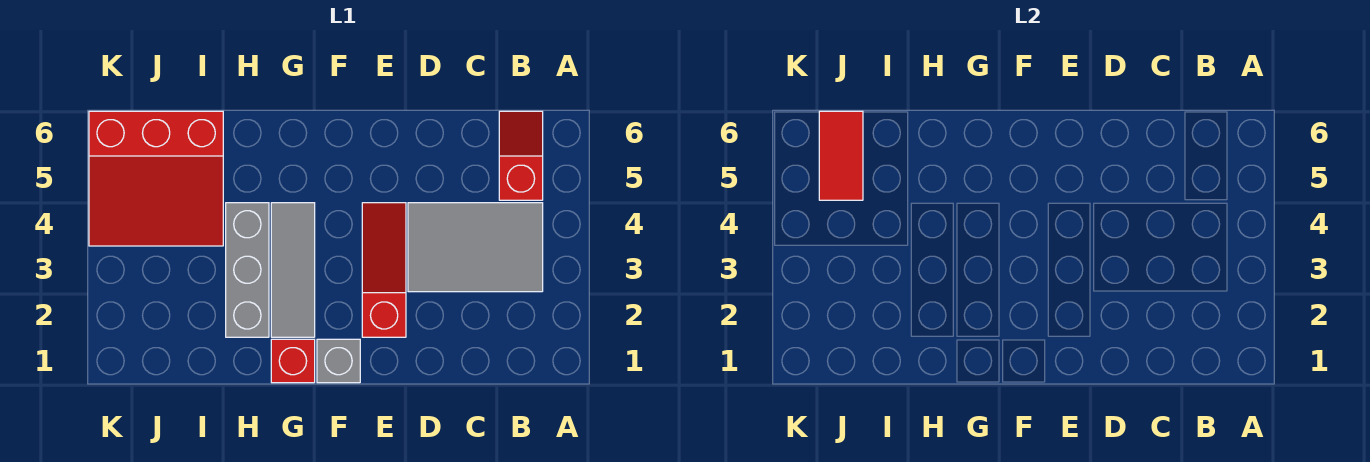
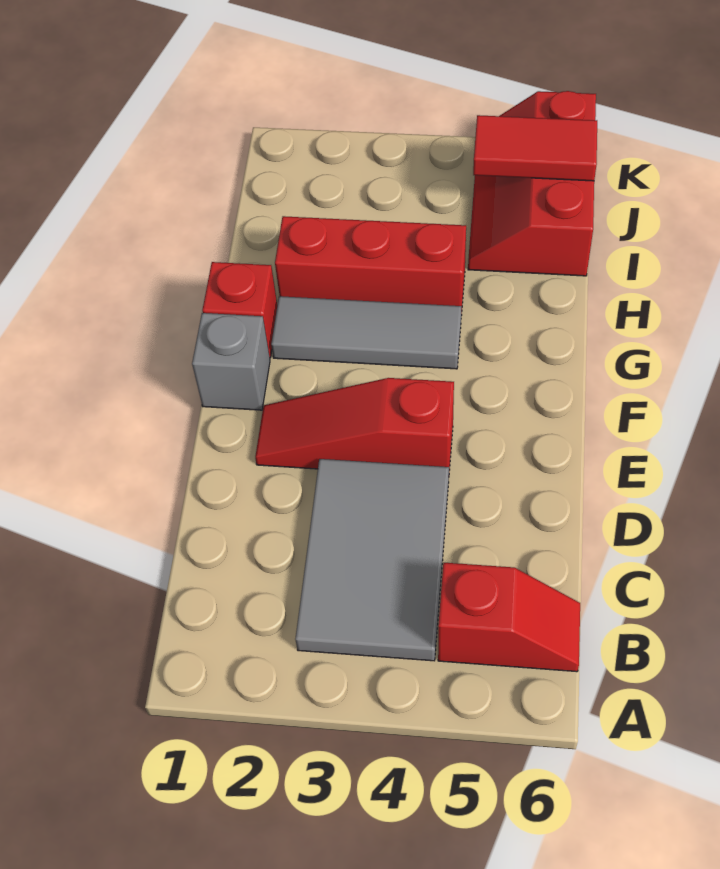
red 1x3 slope [362,203,406,337] -> red 1x3 slope turned to [255,378,454,470]
grey 1x3 brick [226,203,269,337] -> red 1x3 brick [275,216,466,315]
red 3x3 slope [89,111,223,246] -> red 2x3 slope [468,91,596,276]

